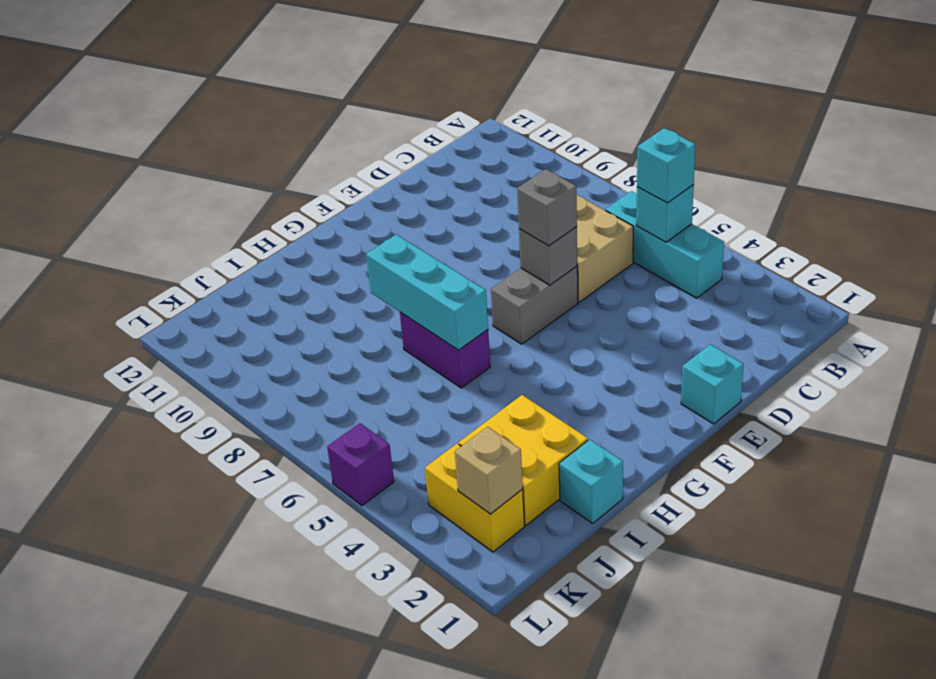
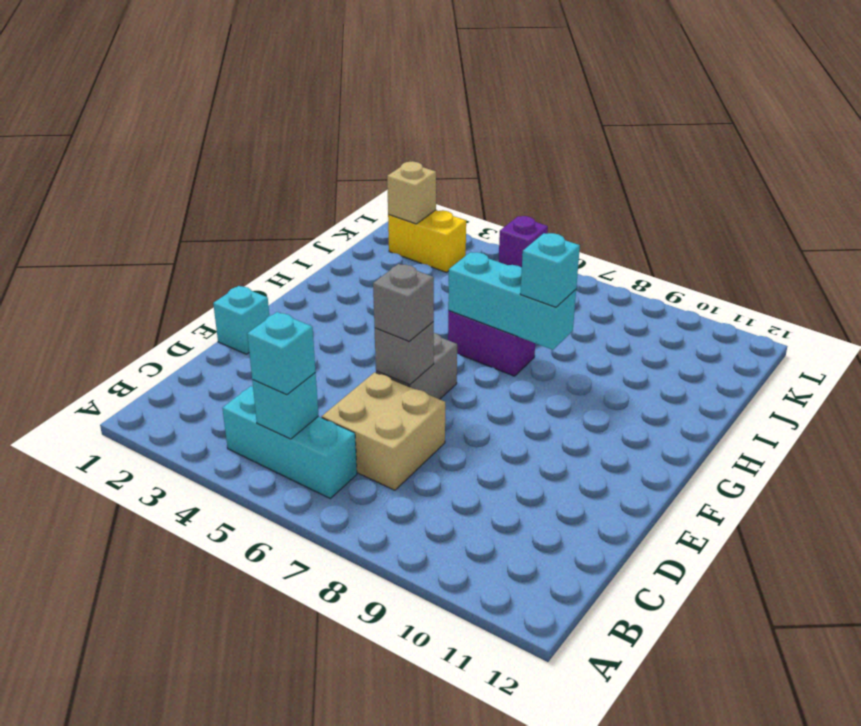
cyan 1x1 brick [559,439,623,523] -> cyan 1x1 brick moved to [520,233,580,307]
yellow 2x2 brick [459,395,588,525] -> none

